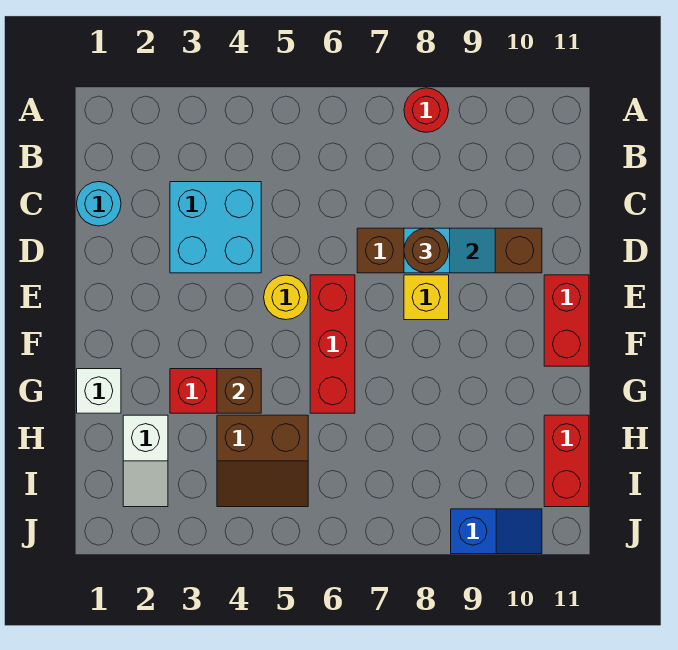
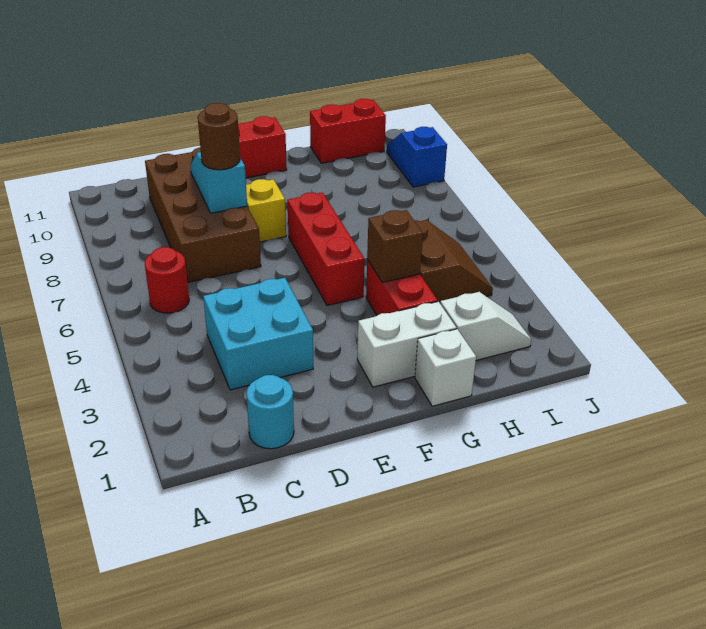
red 1x1 round brick [404,88,449,132] -> red 1x1 round brick moved to [145,247,189,313]
brown 1x4 brick [357,228,542,273] -> brown 2x4 brick [145,147,261,283]
yellow 1x1 round brick [264,275,308,320] -> none
red 1x3 brick [310,275,355,413] -> red 1x3 brick turned to [287,192,365,305]
none -> white 1x2 brick [357,302,456,387]

